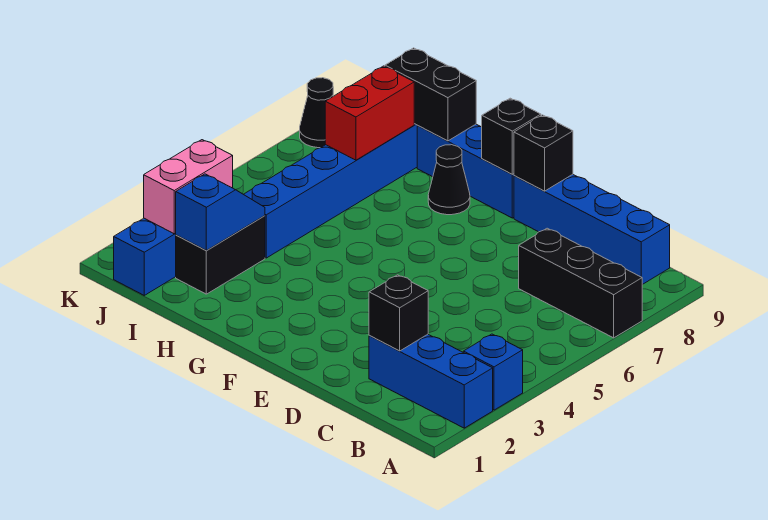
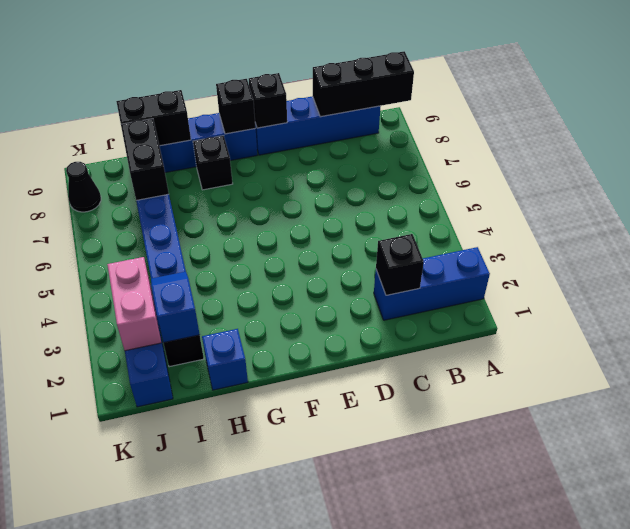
blue 1x1 brick [463,334,523,410] -> blue 1x1 brick moved to [202,329,248,390]
black 1x3 brick [519,228,642,338] -> black 1x3 brick moved to [313,51,414,117]
black 1x1 cone [428,145,470,215] -> black 1x1 brick [193,136,233,190]
red 1x2 brick [325,66,414,160] -> black 1x2 brick [121,119,169,200]

